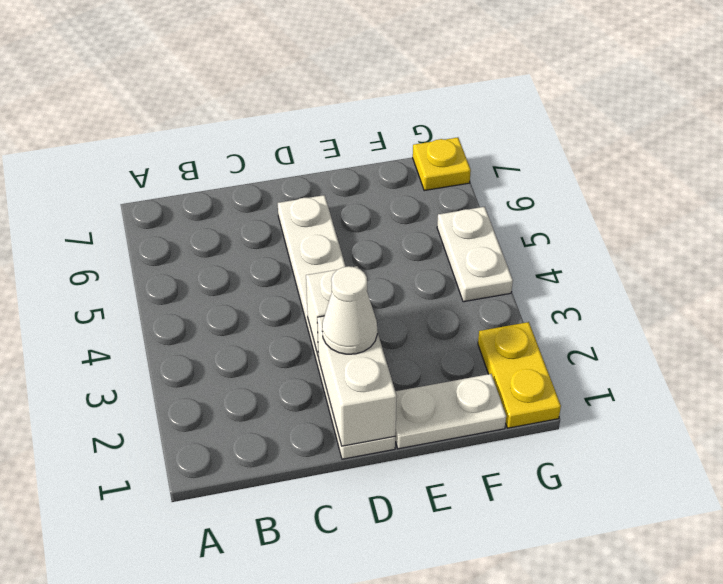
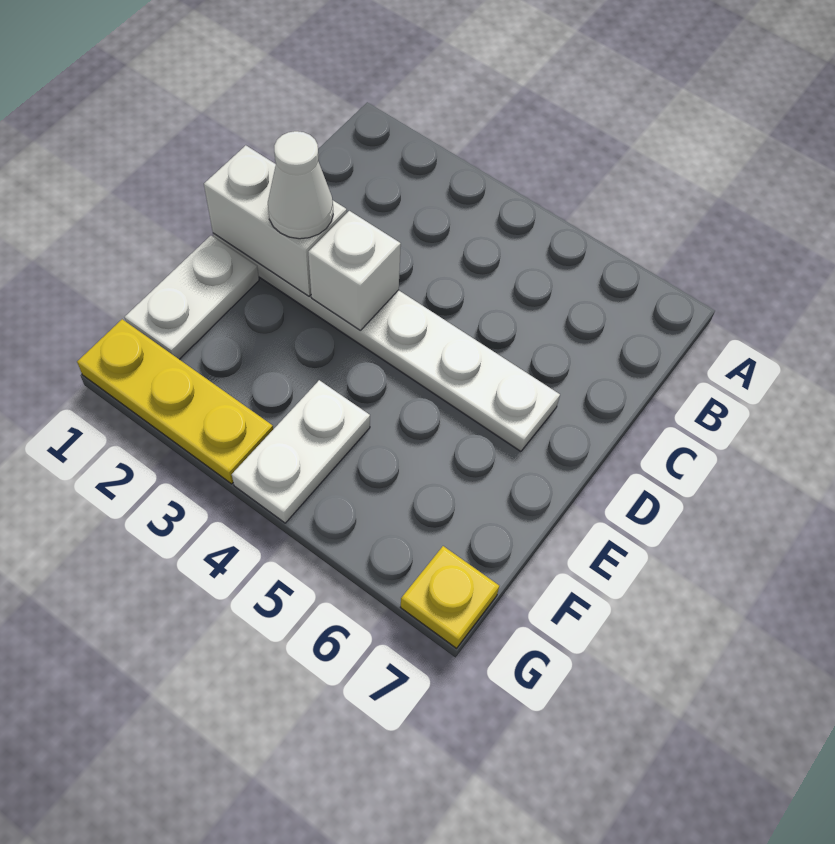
yellow 1x2 plate [478,322,561,428] -> yellow 1x3 plate [77,319,273,484]
white 1x2 plate [437,207,513,302] -> white 1x2 plate turned to [232,380,370,523]

